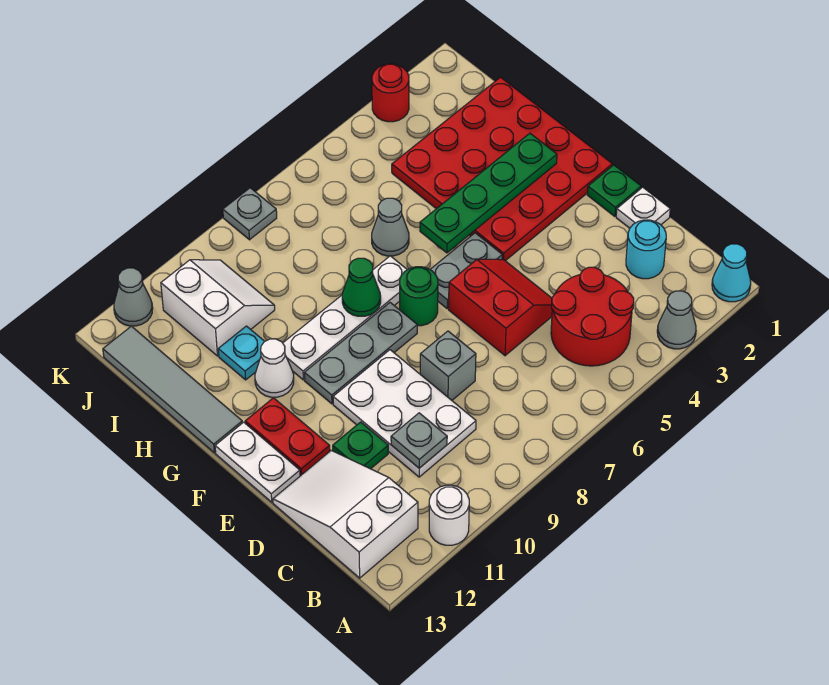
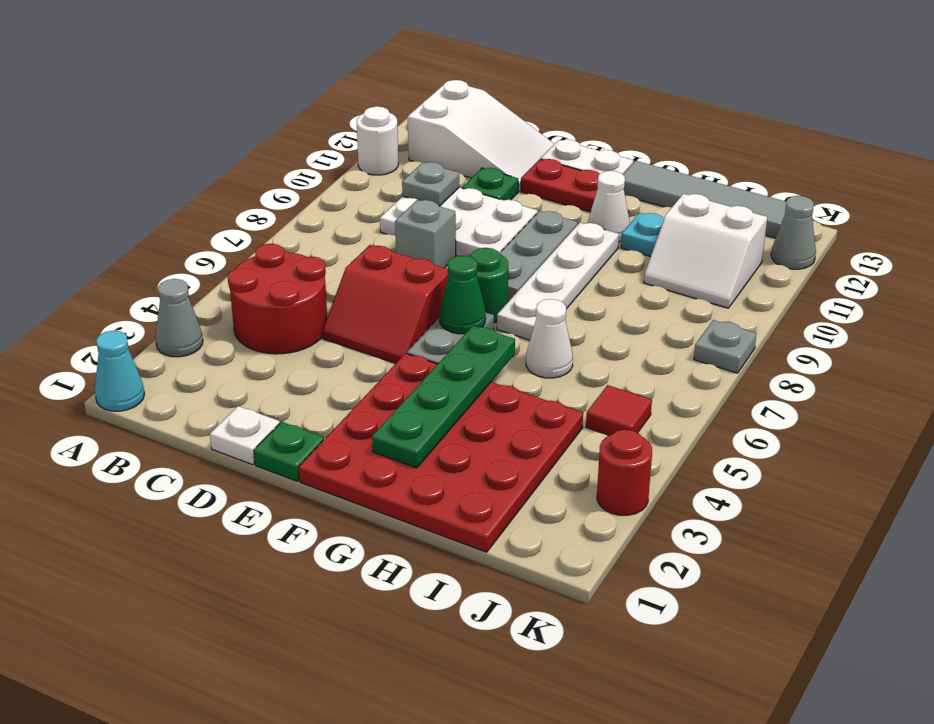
cyan 1x1 round brick [626,220,666,279] -> none
green 1x1 cone [342,258,381,316] -> green 1x1 cone moved to [440,255,486,334]
grey 1x1 cone [372,198,409,256] -> white 1x1 cone [526,299,573,378]
none -> red 1x1 tile [586,385,652,435]

